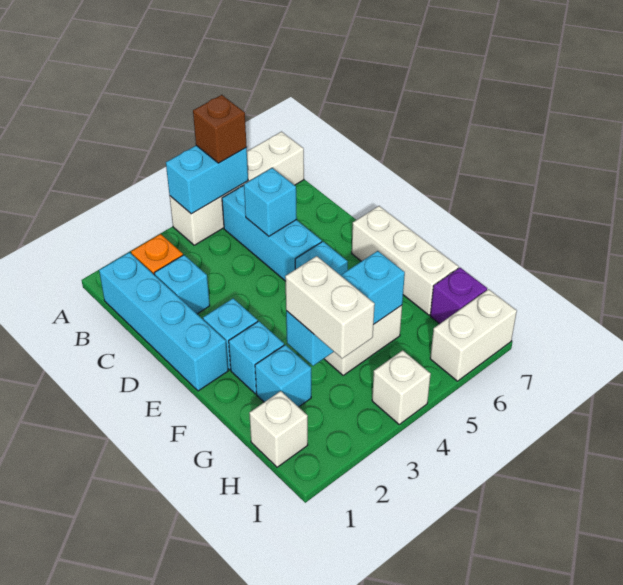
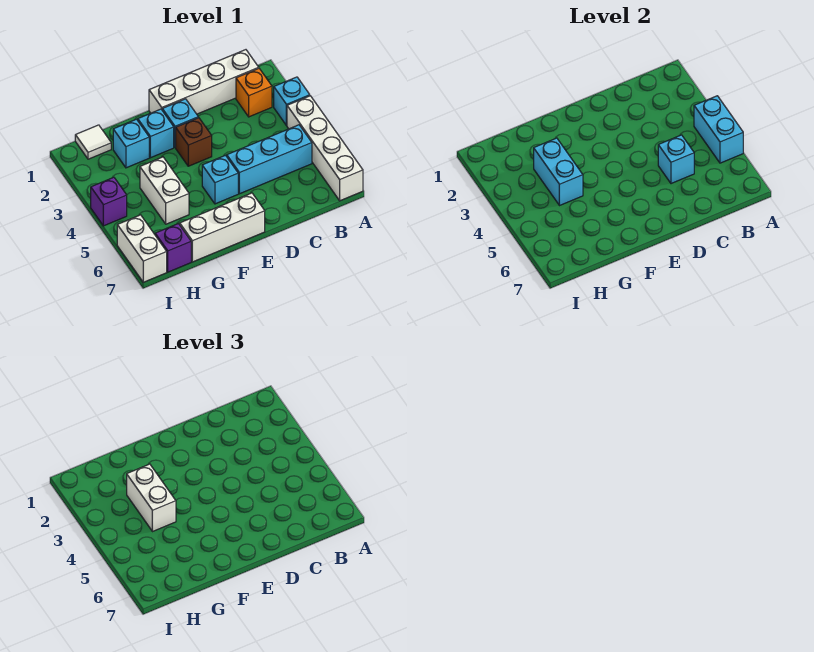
brown 1x1 brick [193,95,247,163] -> brown 1x1 brick moved to [176,118,212,166]
cyan 1x4 brick [99,252,228,391] -> white 1x4 brick [149,50,259,114]
cyan 1x1 brick [154,255,210,314] -> cyan 1x1 brick moved to [274,77,310,126]
cyan 1x3 brick [286,251,405,366] -> cyan 1x2 brick [534,138,583,206]
white 1x2 brick [285,256,375,358] -> white 1x2 brick turned to [127,464,176,532]
white 1x1 brick [249,391,308,467] -> white 1x1 tile [75,125,111,159]
white 1x1 brick [372,350,431,424] -> purple 1x1 brick [91,177,127,226]

